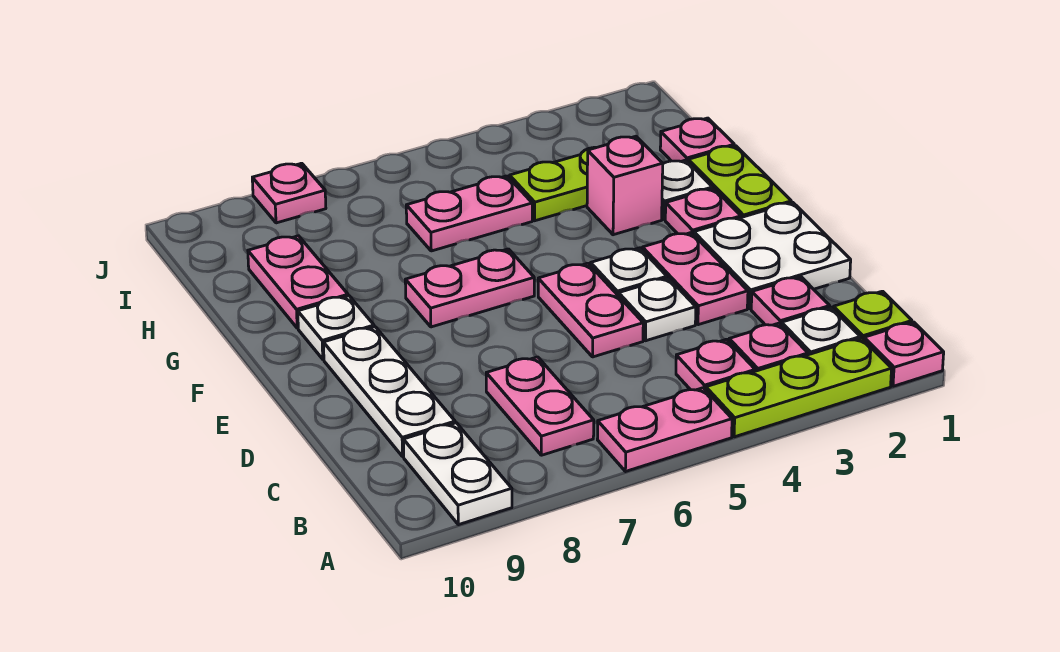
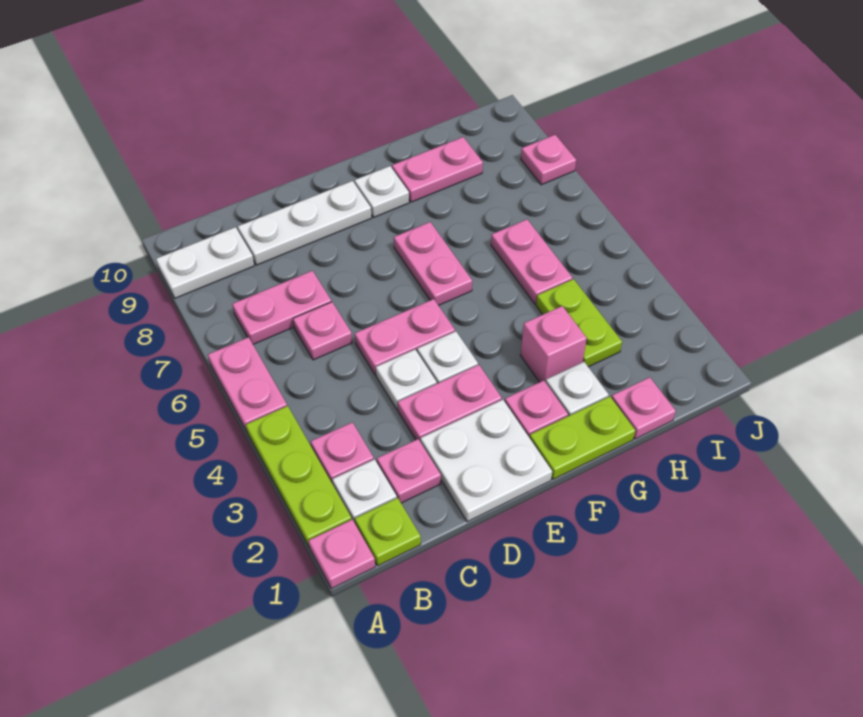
pink 1x1 plate [676,339,755,390] -> pink 1x1 plate moved to [293,302,352,360]

